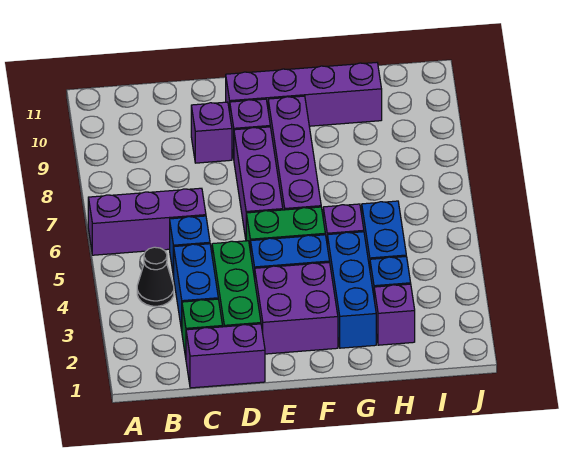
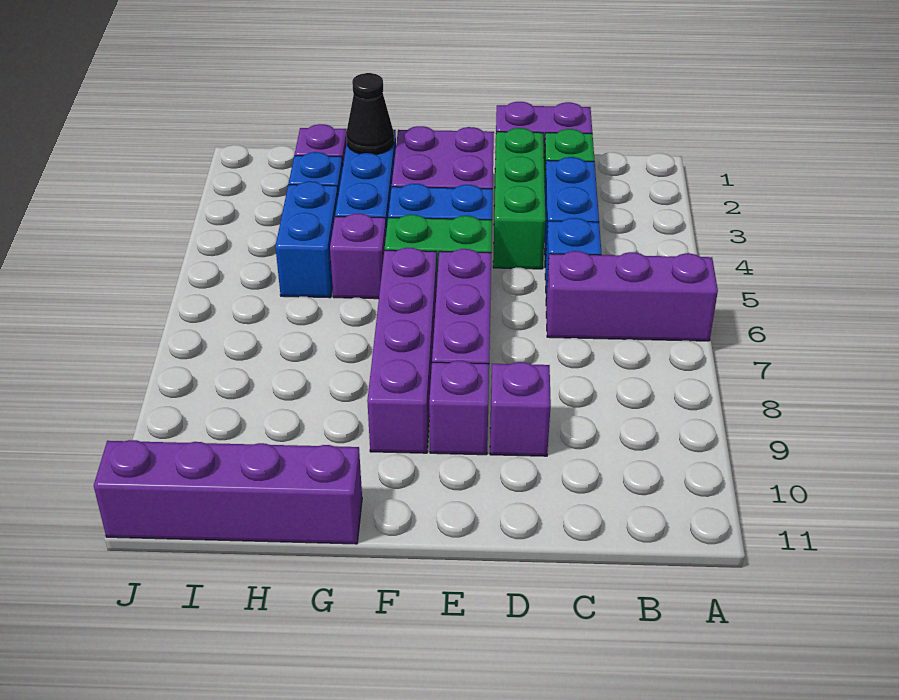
black 1x1 cone [137,247,174,306] -> black 1x1 cone moved to [346,73,394,155]
purple 1x4 brick [226,63,382,126] -> purple 1x4 brick moved to [94,440,362,544]

